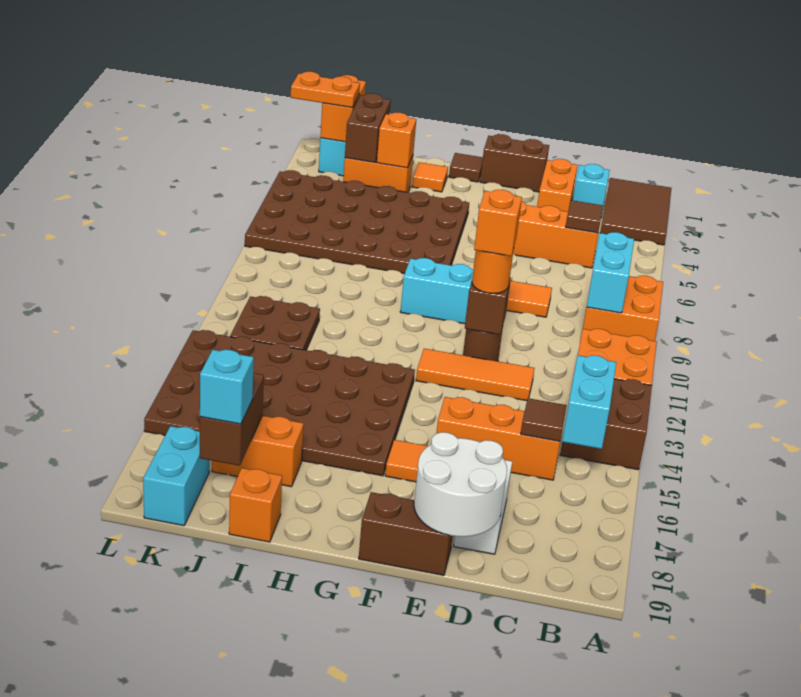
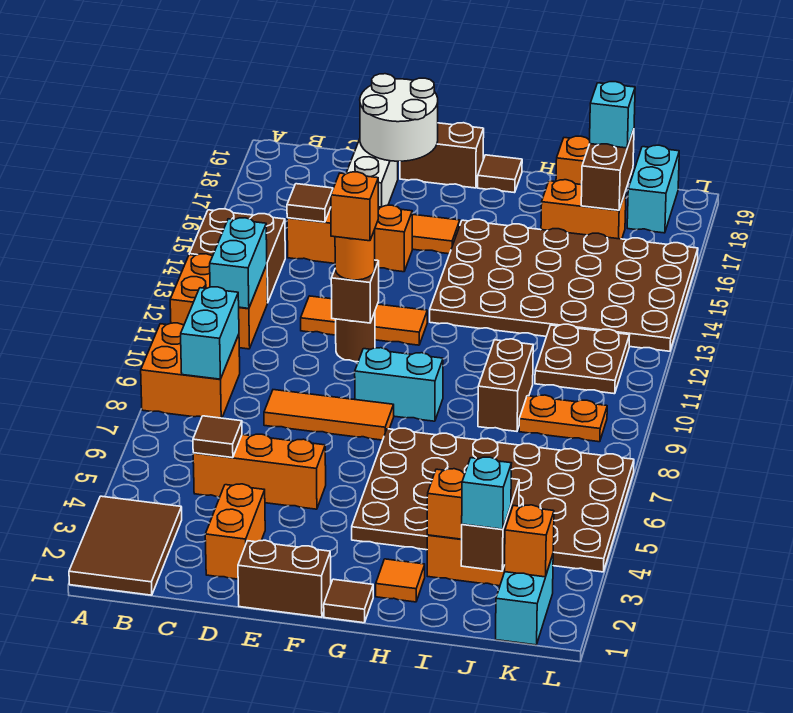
cyan 1x2 brick [562,355,616,449] -> cyan 1x2 brick moved to [210,218,267,308]
cyan 1x1 brick [573,164,610,216] -> cyan 1x1 brick moved to [462,457,512,529]
none -> brown 1x1 tile [478,155,522,193]
none -> brown 1x2 brick [478,339,533,431]
orange 1x2 brick [320,75,366,142] -> orange 1x1 brick [504,505,554,577]
orange 1x2 plate [291,72,360,108] -> orange 1x2 plate moved to [519,395,607,442]

